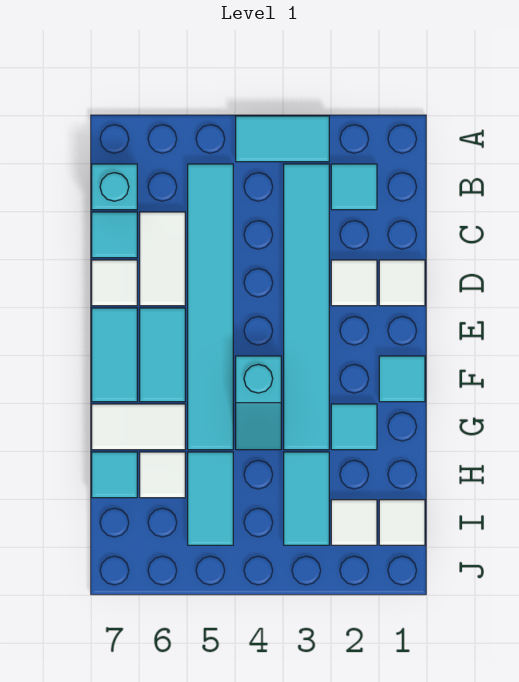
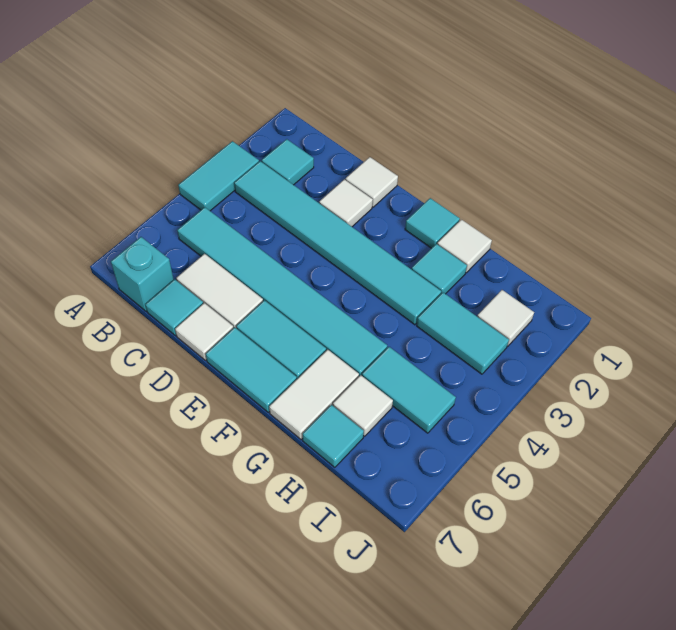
cyan 1x2 slope [236,356,281,450] -> none
white 1x1 tile [379,500,425,545] -> white 1x1 tile moved to [437,220,492,273]

